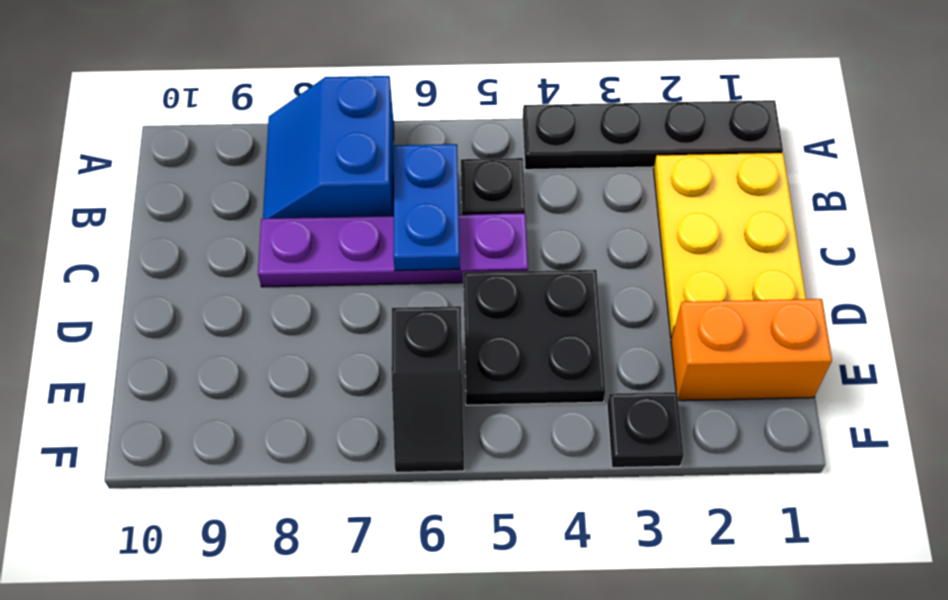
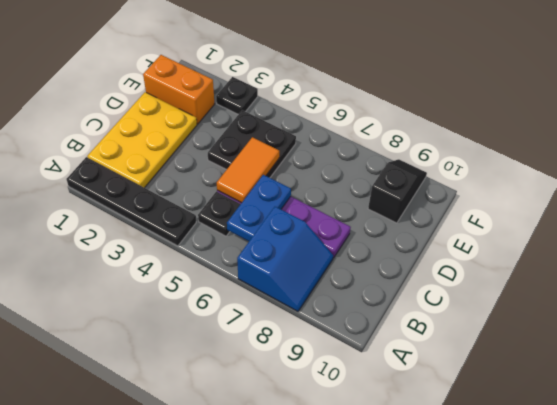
none -> orange 1x2 tile [217,137,279,203]
black 1x2 slope [391,306,464,473] -> black 1x2 slope moved to [368,159,427,223]

